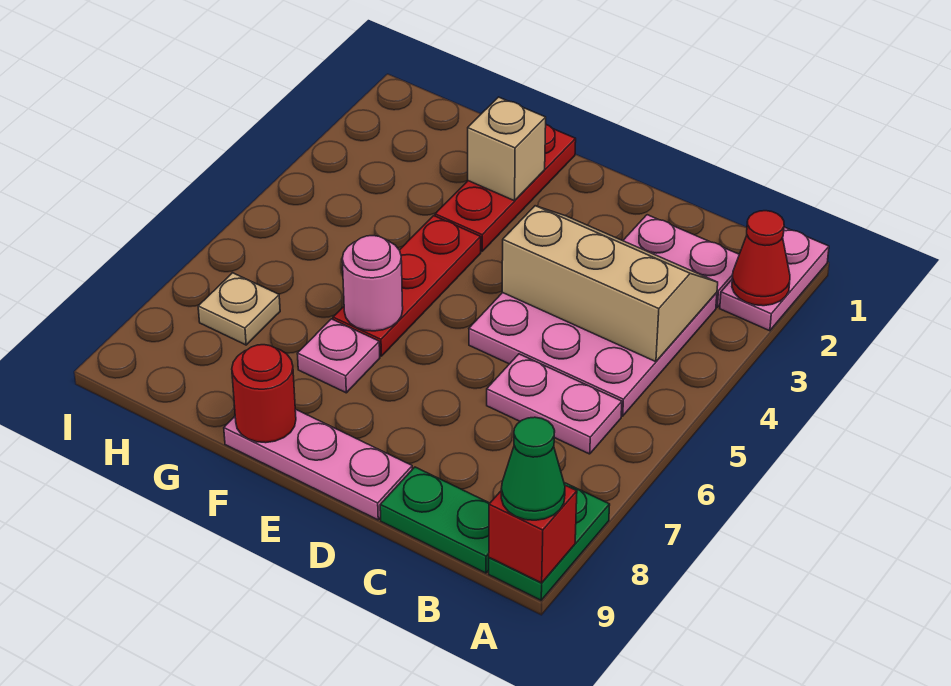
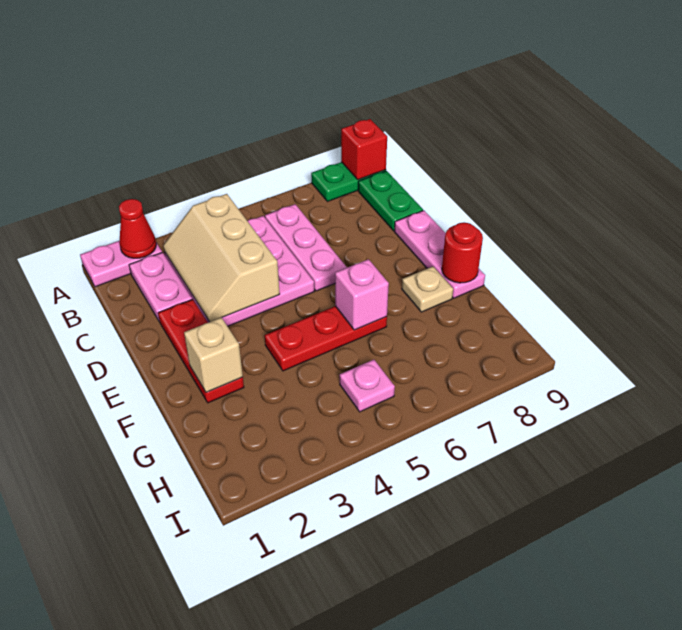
green 1x1 cone [501,417,565,520] -> none
pink 1x2 plate [487,354,622,454] -> pink 1x3 plate [265,204,347,291]
red 1x3 plate [435,125,576,251] -> red 1x3 plate turned to [158,299,244,403]
pink 1x1 round brick [342,236,403,331] -> pink 1x1 brick [335,259,389,330]
pink 1x1 plate [297,319,380,393] -> pink 1x1 plate moved to [340,360,395,412]
tan 1x1 plate [198,273,280,345] -> tan 1x1 plate moved to [402,267,453,312]

